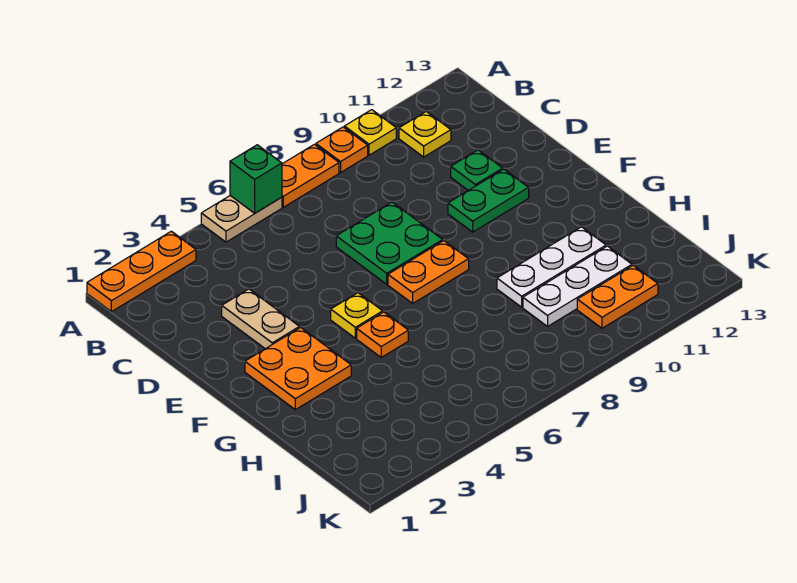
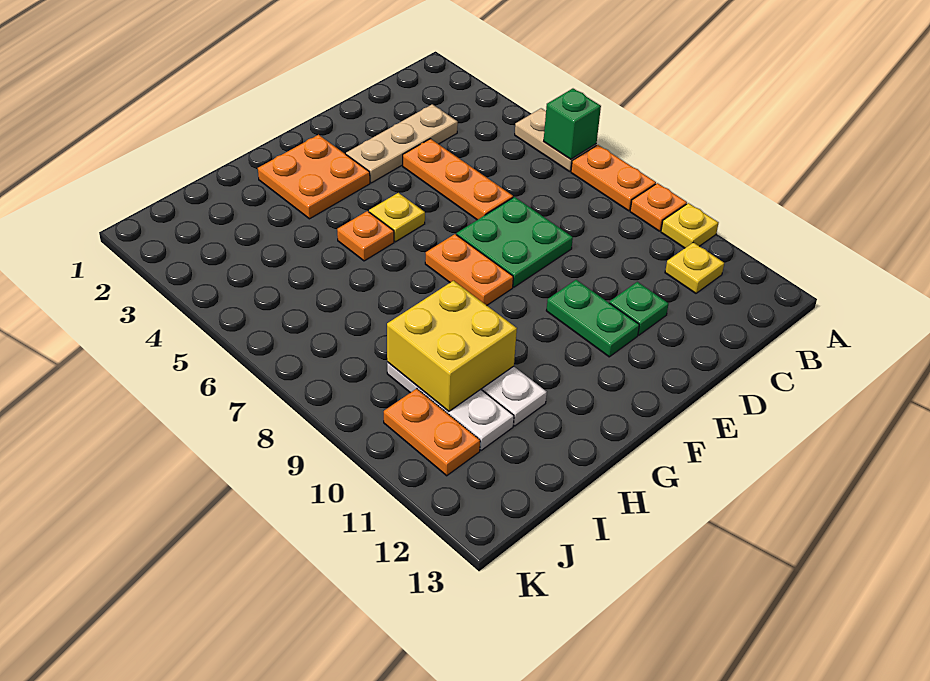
orange 1x3 plate [87,231,196,312] -> orange 1x3 plate moved to [403,139,513,220]
tan 1x2 plate [222,289,299,349] -> tan 1x3 plate [346,104,458,183]
none -> yellow 2x2 brick [387,281,517,411]

